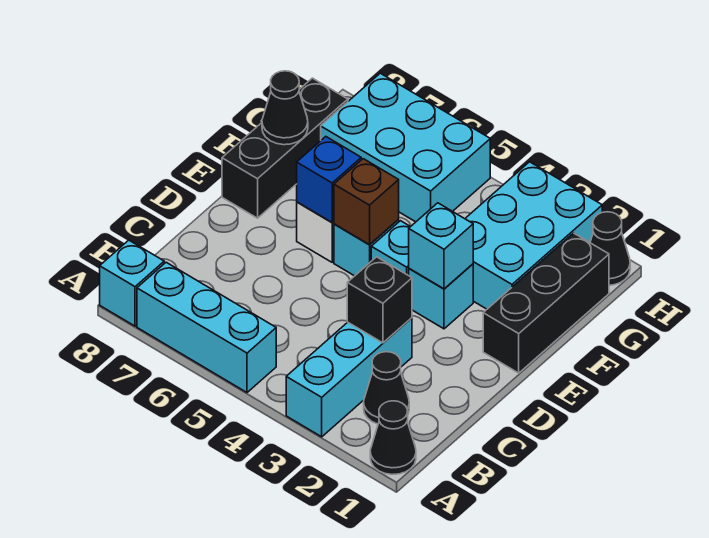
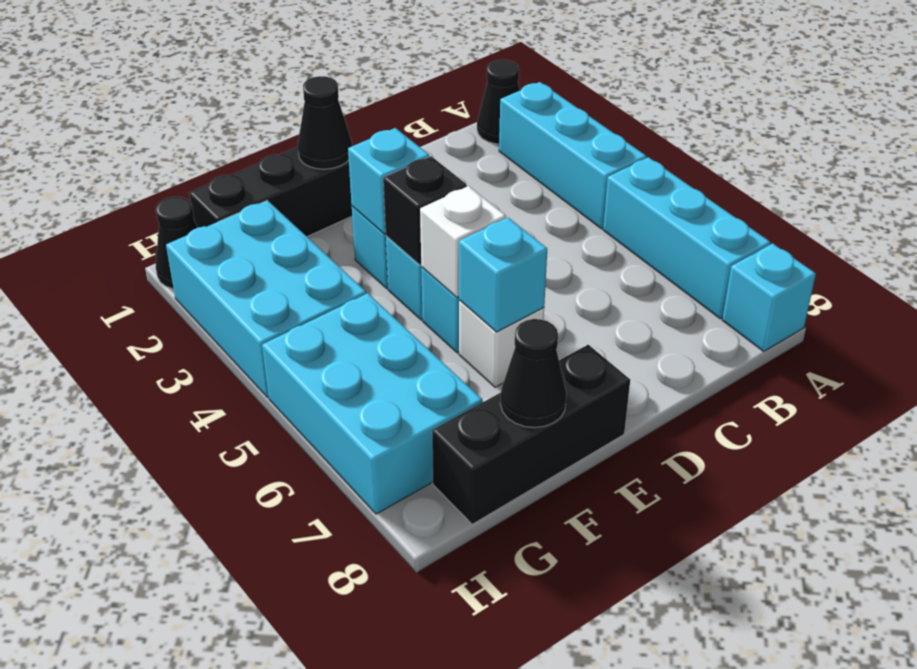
cyan 1x3 brick [286,318,412,437] -> cyan 1x3 brick turned to [499,82,646,229]
black 1x1 cone [364,352,409,424] -> black 1x1 cone moved to [298,76,352,169]
black 1x1 brick [347,257,412,343] -> black 1x1 brick moved to [383,156,467,265]
brown 1x1 brick [334,159,399,245] -> white 1x1 brick [420,186,506,298]
blue 1x1 brick [297,137,361,222] -> cyan 1x1 brick [459,217,547,332]
cyan 2x3 brick [465,162,602,309] -> cyan 2x3 brick turned to [166,200,366,397]

